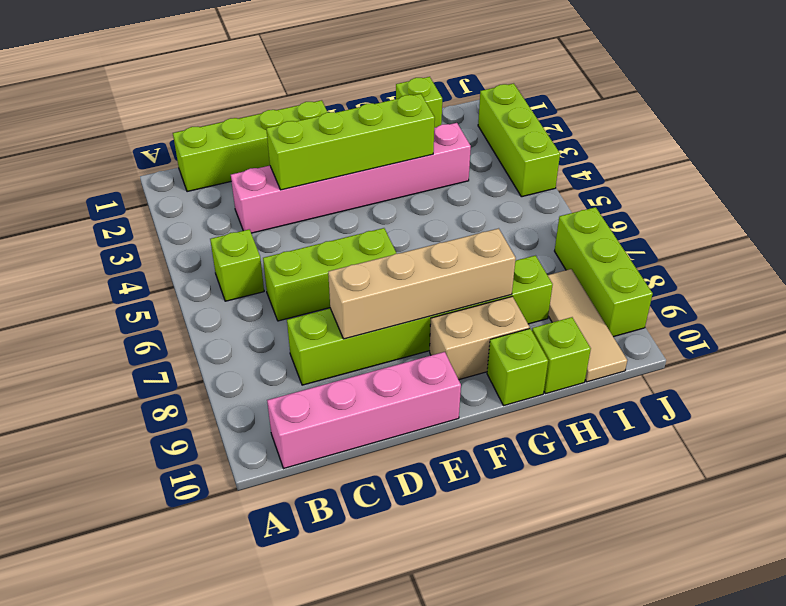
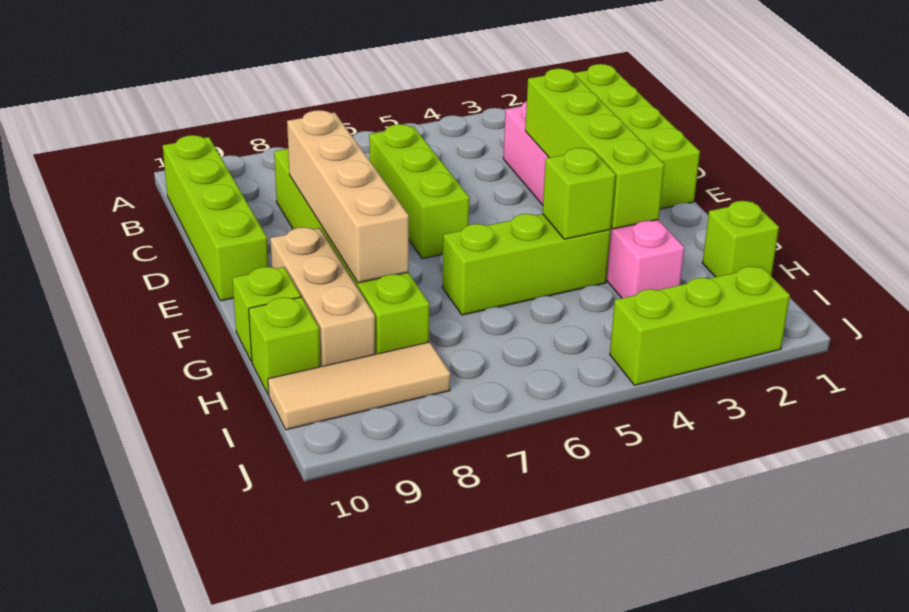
lime 1x1 brick [210,229,264,301] -> lime 1x1 brick moved to [542,148,616,239]
pink 1x4 brick [267,352,461,468] -> lime 1x4 brick [163,135,269,301]
tan 1x2 brick [430,296,530,380] -> tan 1x3 brick [270,227,375,367]
lime 1x3 brick [555,207,653,337] -> lime 1x3 brick moved to [442,214,611,315]

